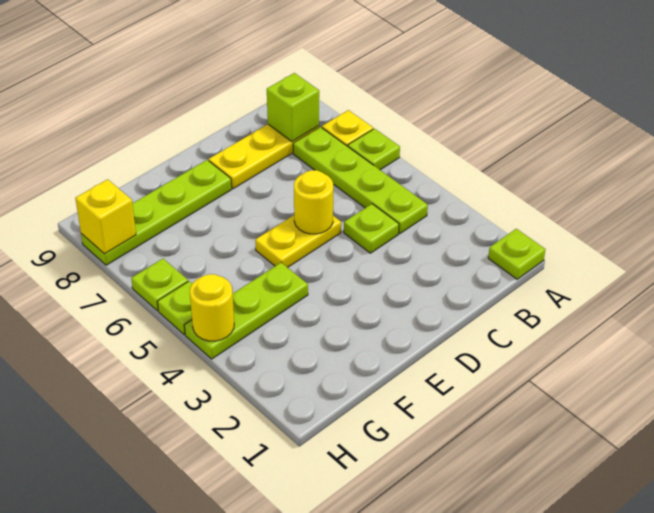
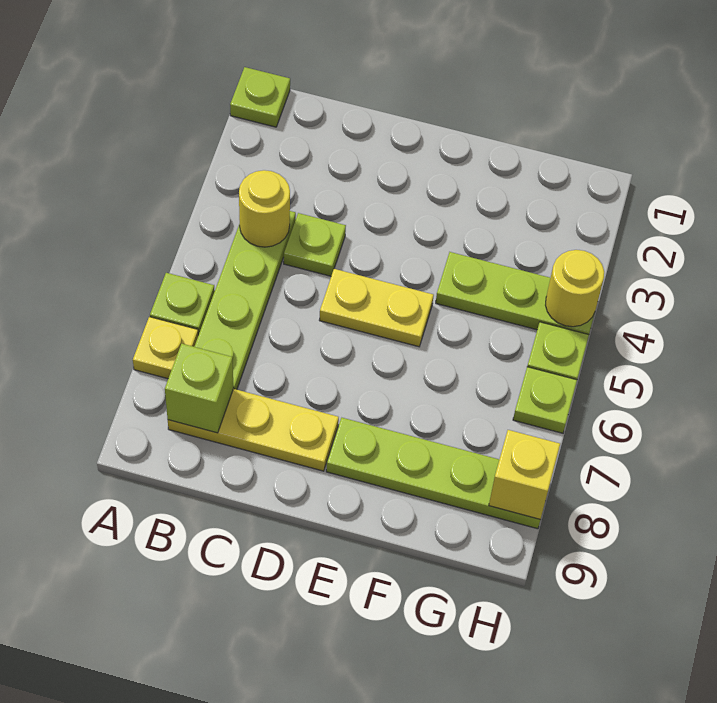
yellow 1x1 round brick [294,170,333,234] -> yellow 1x1 round brick moved to [239,170,290,247]

